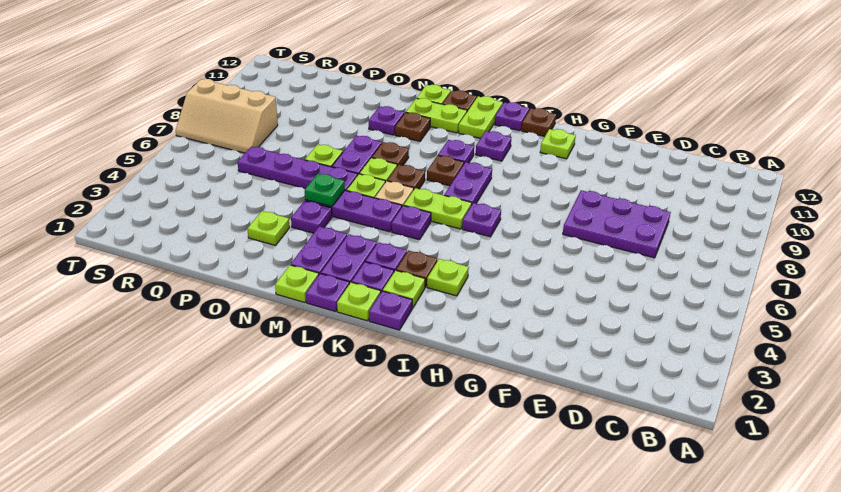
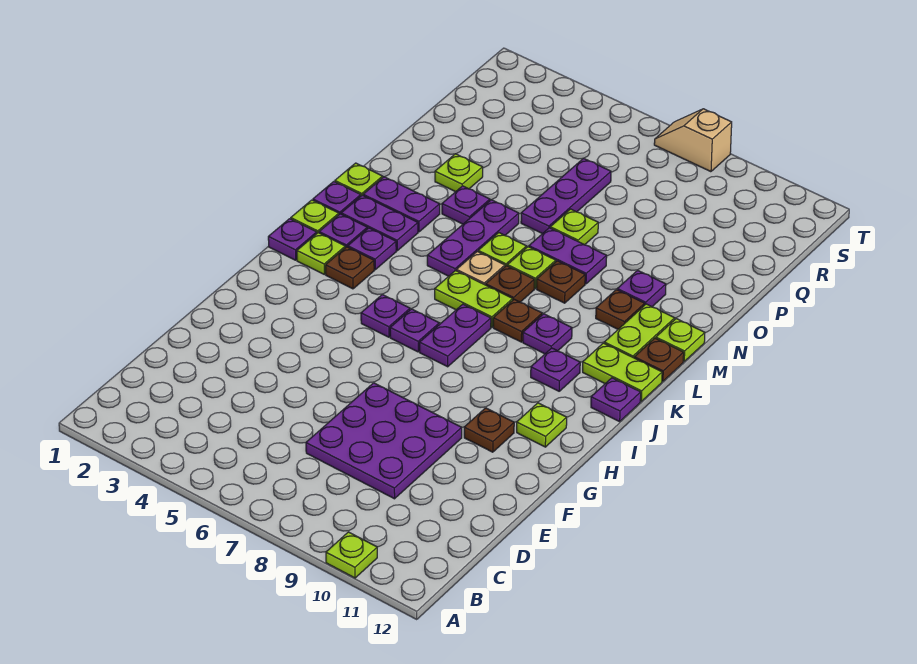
purple 2x3 plate [563,190,671,258] -> purple 3x3 plate [306,383,462,499]
lime 1x1 plate [427,259,469,296] -> lime 1x1 plate moved to [326,532,377,578]
brown 1x1 plate [522,108,556,136] -> brown 1x1 plate moved to [464,408,514,452]
lime 1x2 plate [404,188,472,229] -> lime 1x2 plate turned to [435,271,513,327]
purple 1x2 plate [444,162,492,204] -> purple 1x2 plate turned to [420,304,491,367]
purple 1x1 plate [392,206,431,240] -> purple 1x1 plate moved to [361,295,410,337]
green 1x1 plate [305,174,345,207] -> none
purple 1x4 plate [238,147,358,191] -> purple 1x3 plate [521,158,611,234]
tan 2x3 slope [176,79,278,153] -> tan 1x2 slope [654,109,732,172]

